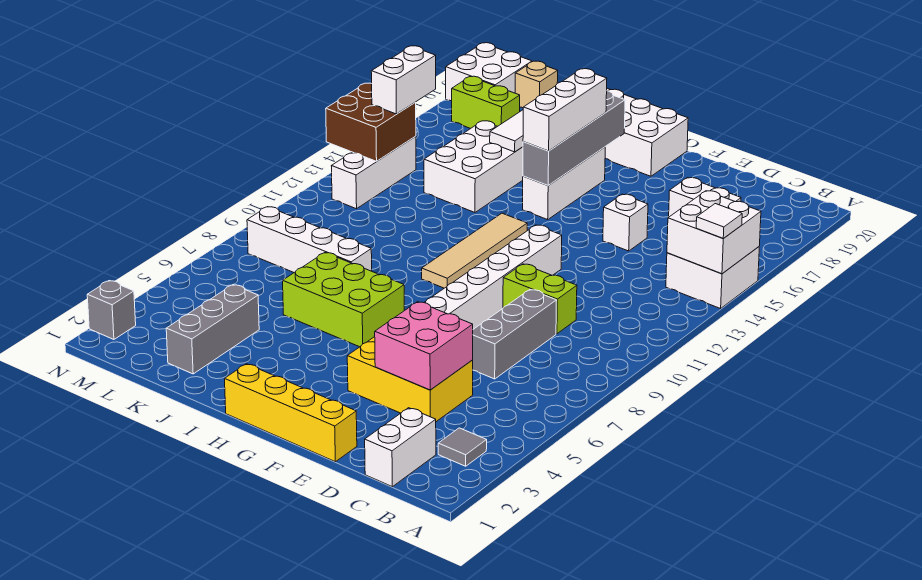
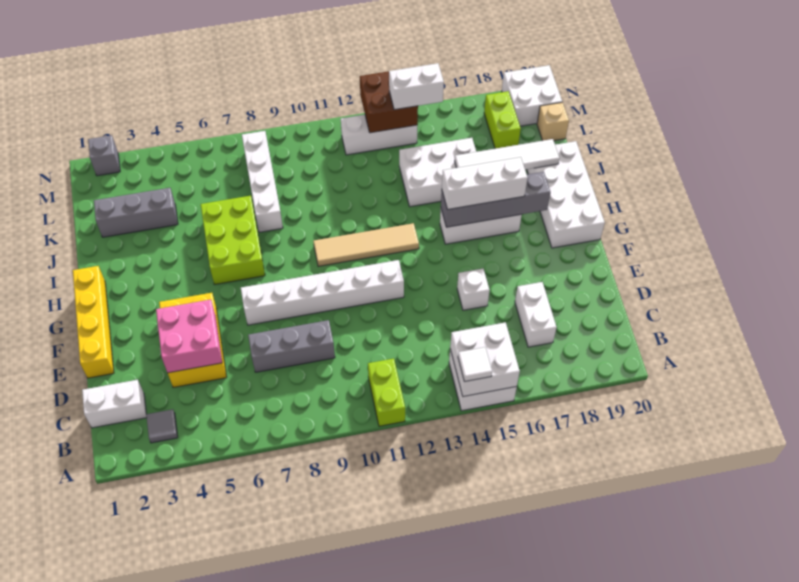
lime 1x2 brick [503,264,577,334] -> lime 1x2 brick moved to [368,359,405,426]

